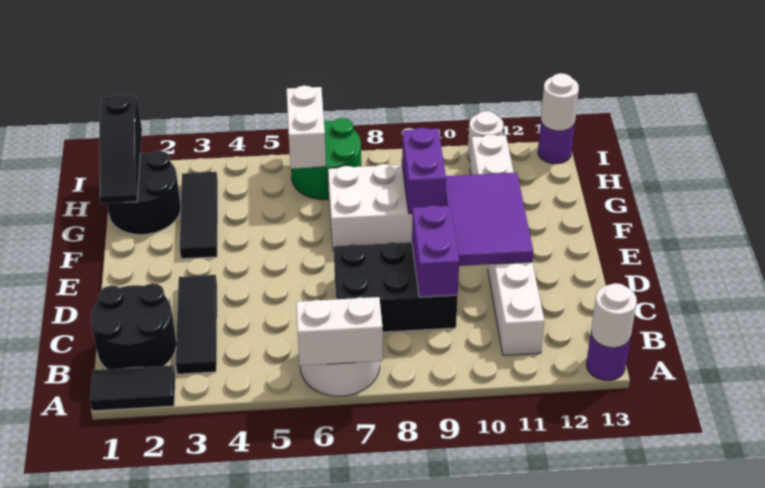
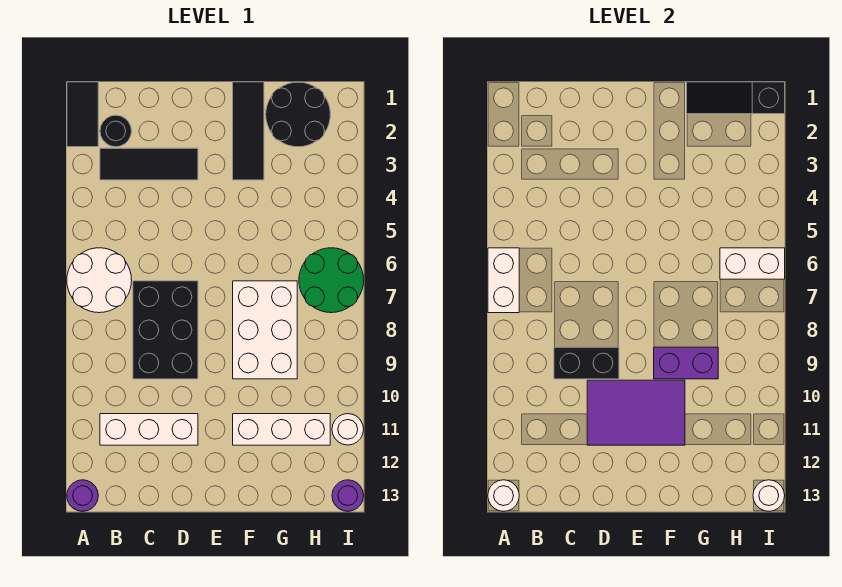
black 2x2 round brick [91,283,176,369] -> black 1x1 round brick [100,115,131,147]
purple 1x2 brick [412,205,459,297] -> black 1x2 brick [554,347,619,379]
black 1x3 tile [180,172,218,259] -> black 1x3 tile turned to [233,82,264,180]

